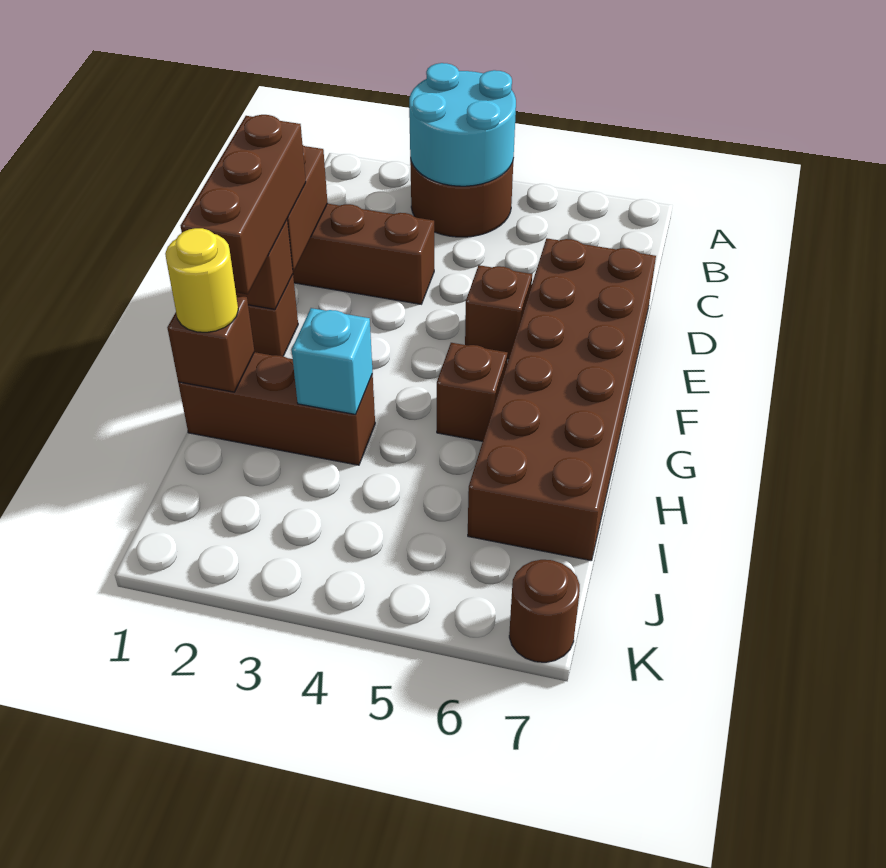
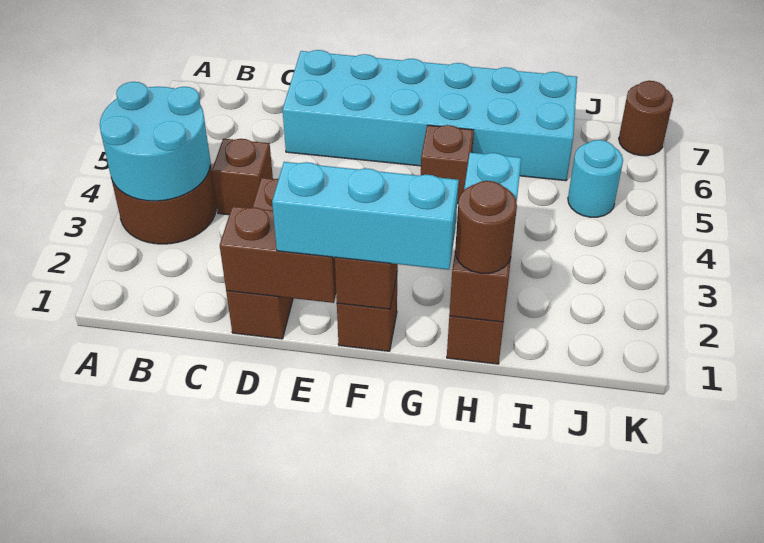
brown 2x6 brick [468,238,656,561] -> cyan 2x6 brick [283,50,577,181]
brown 1x3 brick [181,115,306,294] -> cyan 1x3 brick [272,162,459,270]
brown 1x1 brick [465,265,532,359] -> brown 1x1 brick moved to [212,139,273,215]
yellow 1x1 round brick [165,228,238,332] -> brown 1x1 round brick [455,181,517,273]
none -> cyan 1x1 round brick [568,140,623,217]

